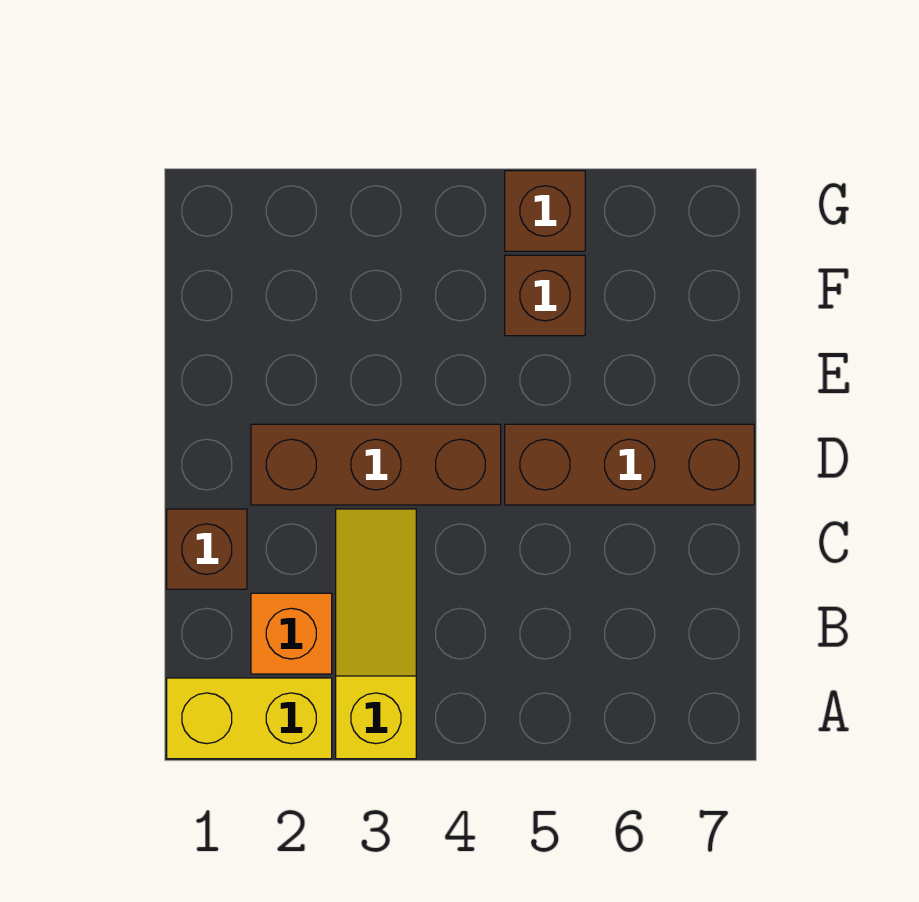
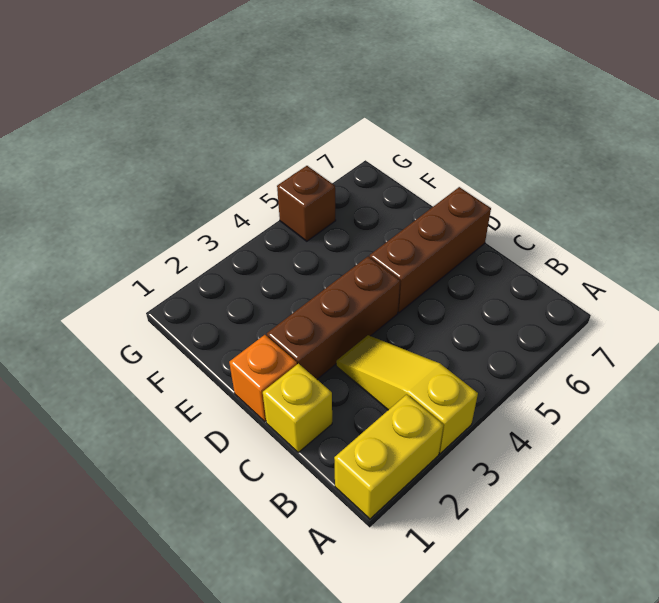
orange 1x1 brick [251,593,332,674] -> orange 1x1 brick moved to [229,335,297,422]
brown 1x1 brick [167,509,247,589] -> yellow 1x1 brick [263,363,332,452]
brown 1x1 brick [505,255,585,336] -> none

